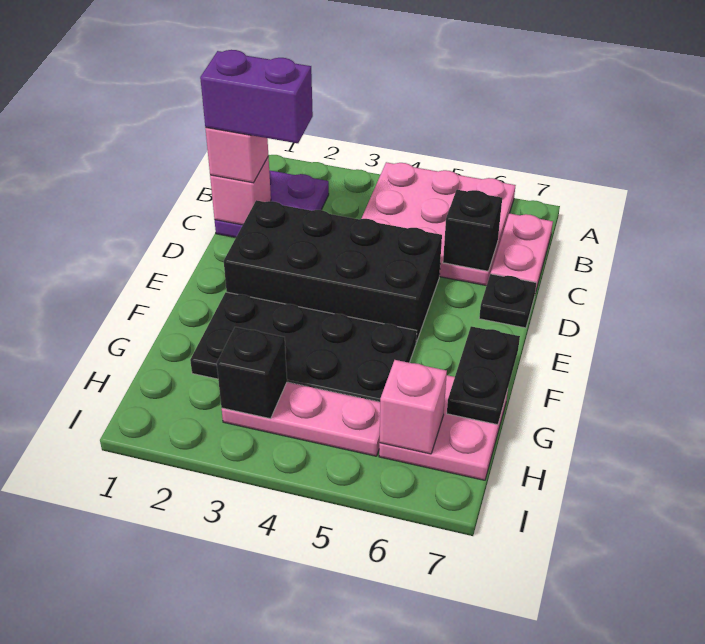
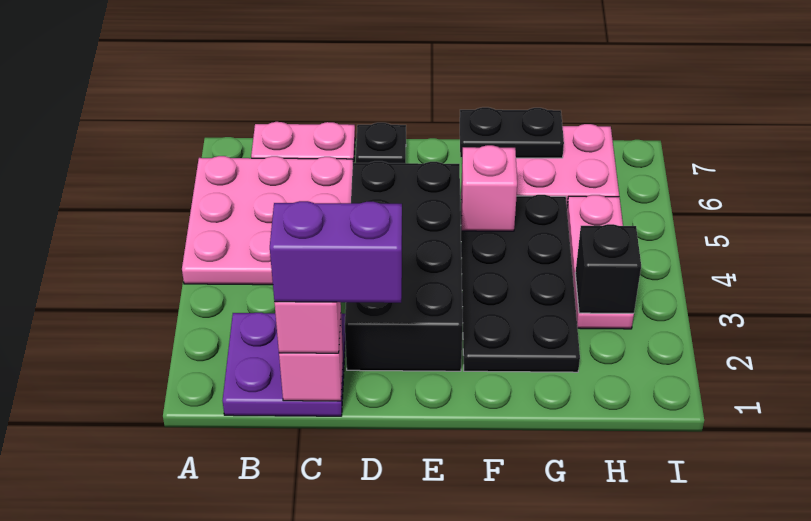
purple 1x2 brick [200,50,313,143] -> purple 1x2 brick turned to [270,201,402,303]
black 1x1 brick [443,190,502,271] -> none
pink 1x1 brick [379,360,447,454] -> pink 1x1 brick moved to [461,145,517,231]

